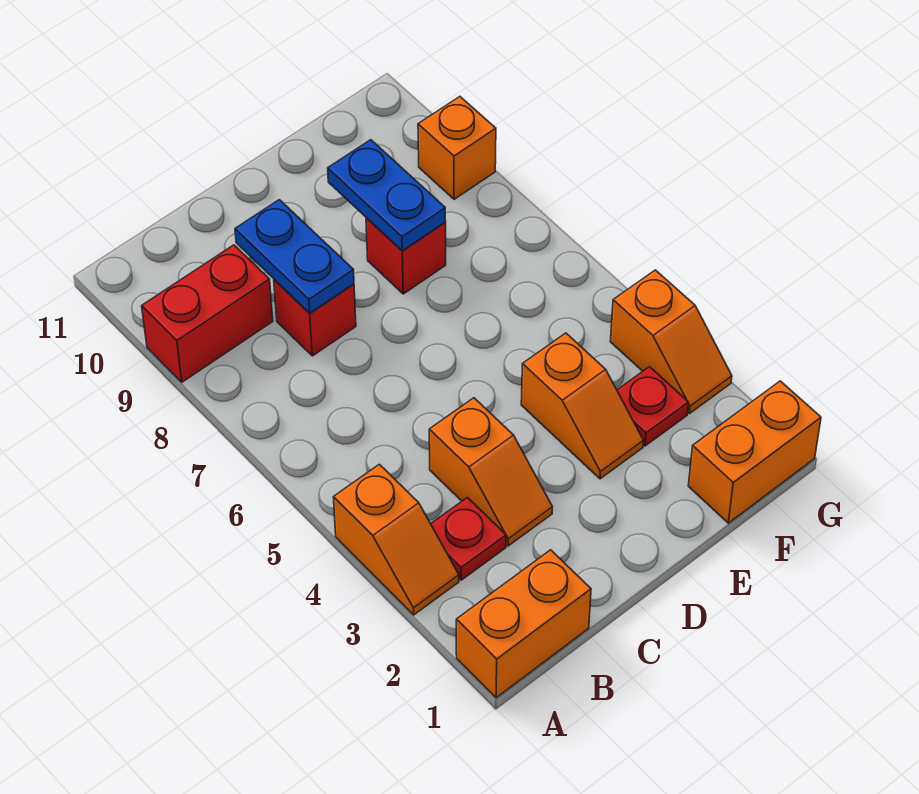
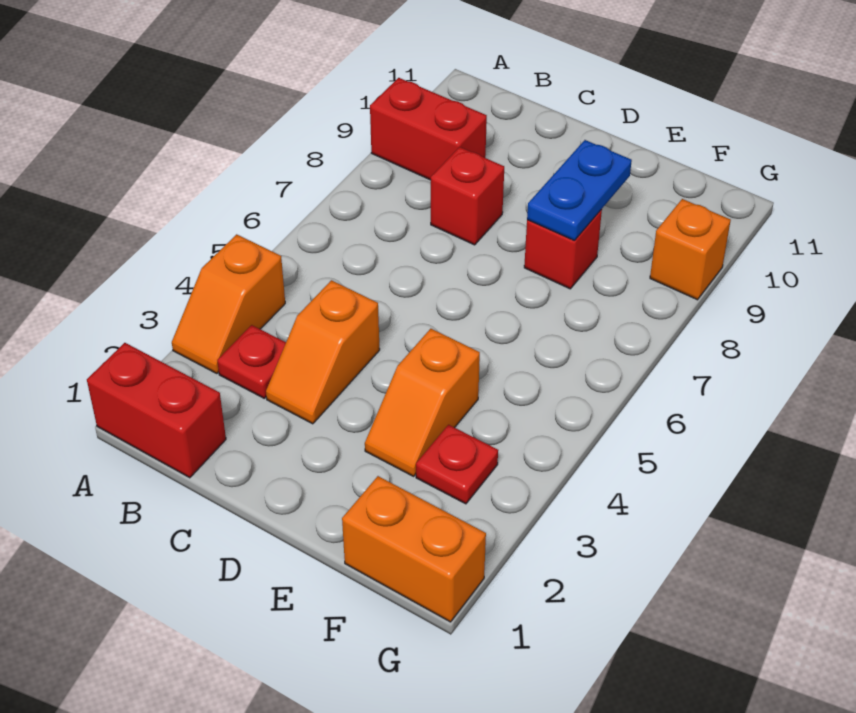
orange 1x2 brick [456,550,591,698] -> red 1x2 brick [87,343,226,478]
blue 1x2 plate [235,200,354,313] -> none
orange 1x2 slope [610,270,732,414] -> none

